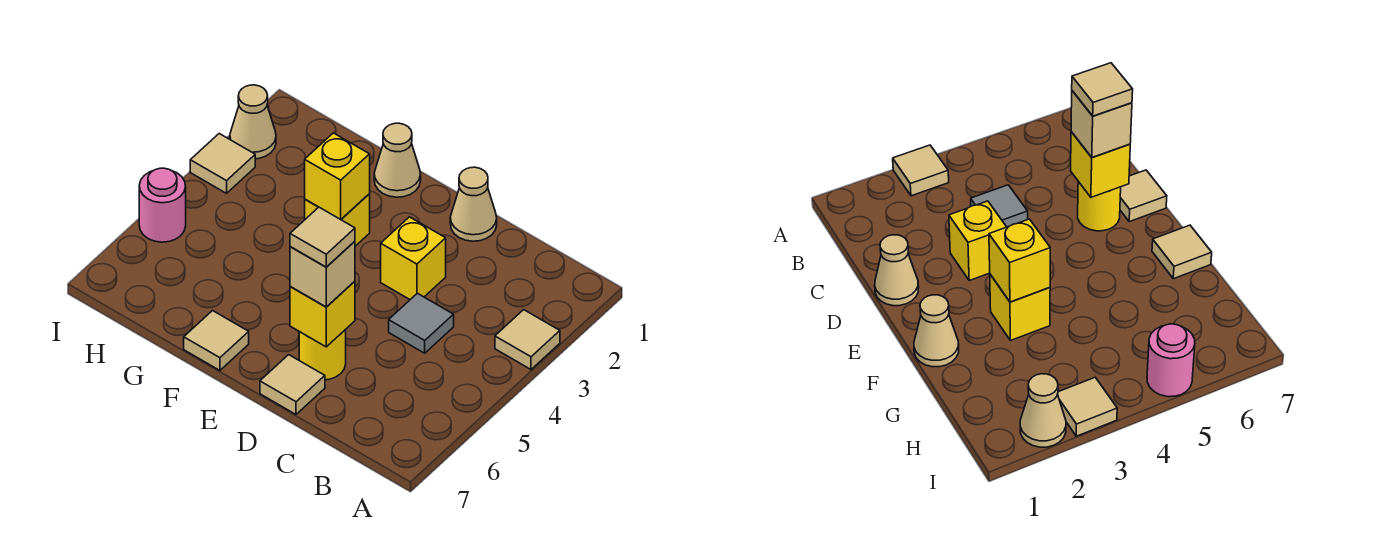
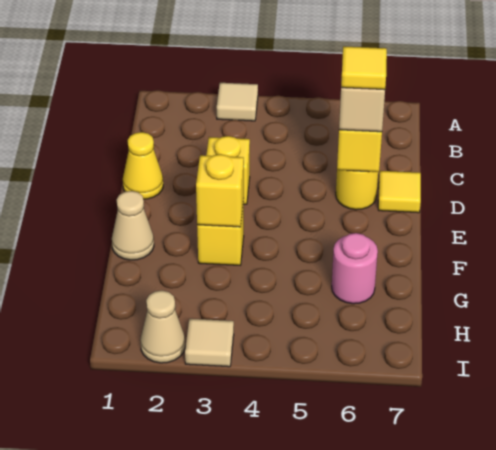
grey 1x1 tile [389,293,454,353] -> none
tan 1x1 cone [450,167,497,241] -> yellow 1x1 cone [123,132,163,199]
tan 1x1 tile [290,207,355,267] -> yellow 1x1 tile [341,46,387,90]
tan 1x1 tile [260,355,325,414] -> yellow 1x1 tile [378,171,421,213]
tan 1x1 tile [184,311,249,370] -> none
pink 1x1 round brick [139,168,186,242] -> pink 1x1 round brick moved to [332,233,378,304]

